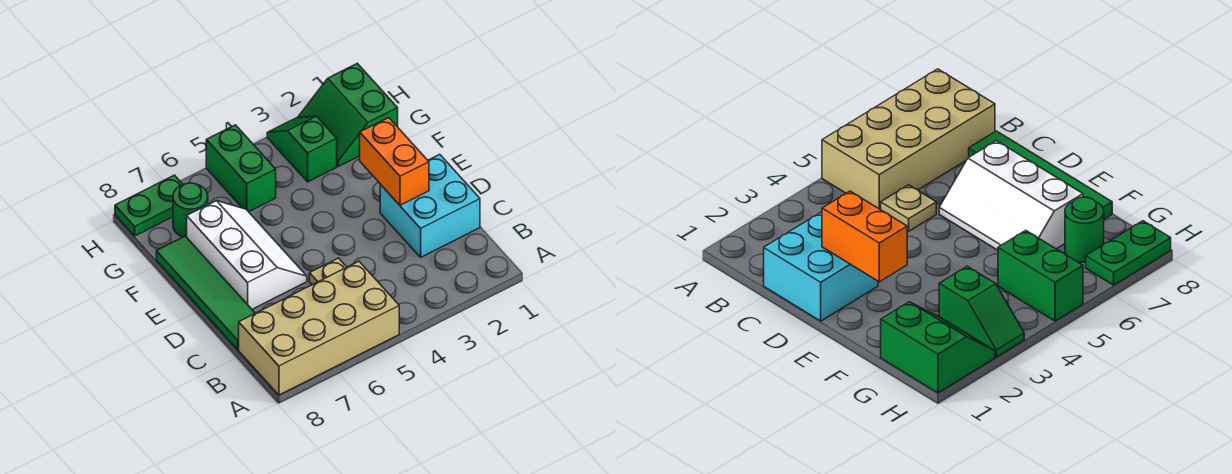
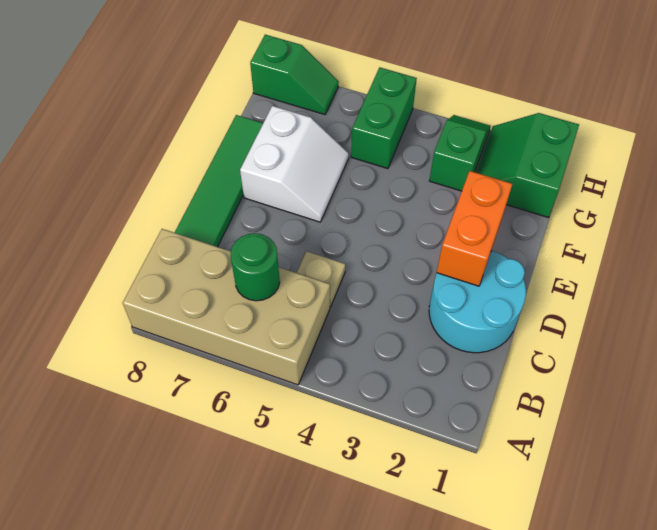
cyan 2x2 brick [380,154,480,257] -> cyan 2x2 round brick [429,251,526,353]
white 2x3 slope [187,201,307,309] -> white 2x2 slope [240,106,349,222]
green 1x1 round brick [173,183,208,237] -> green 1x1 round brick moved to [230,233,280,301]
green 1x2 plate [115,175,183,236] -> green 1x2 slope [250,35,339,115]

